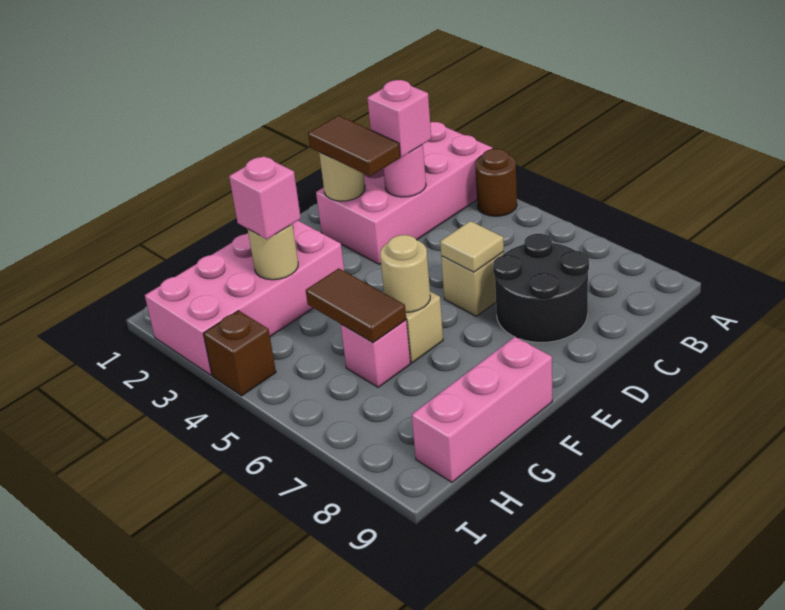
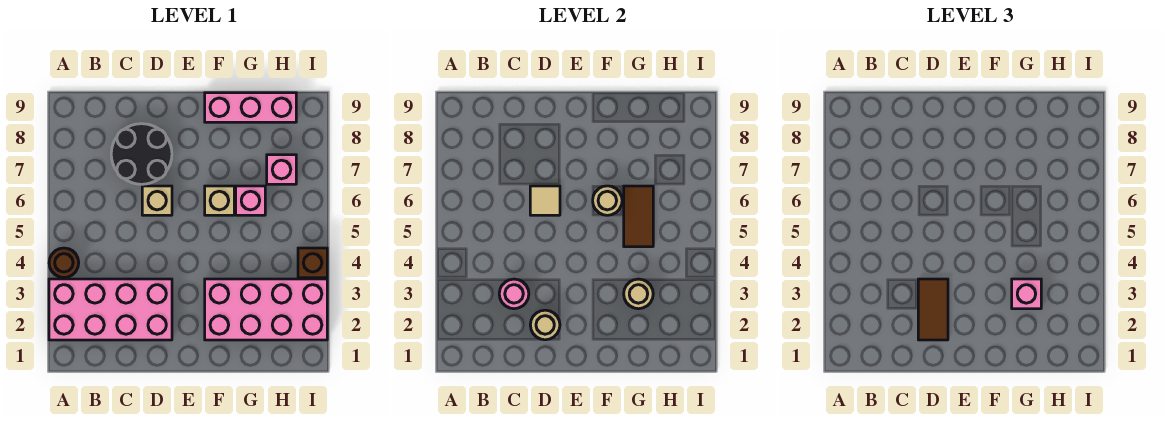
pink 1x1 brick [367,80,431,157] -> pink 1x1 brick moved to [267,155,296,184]

